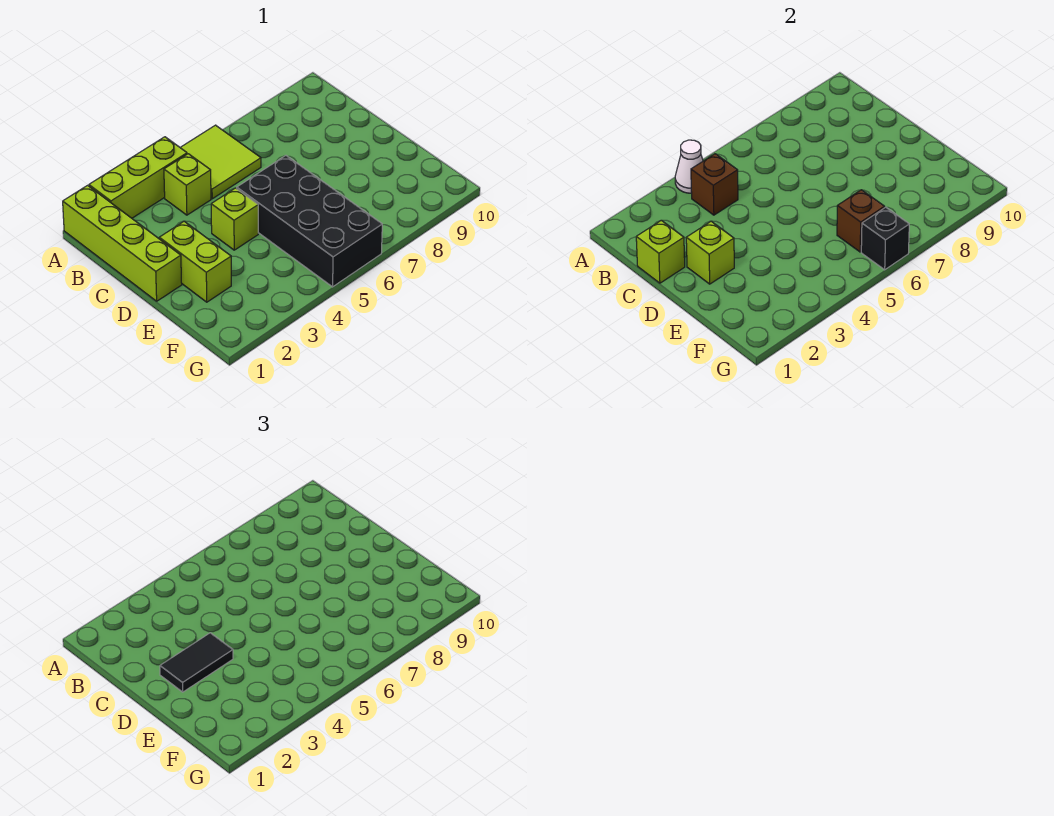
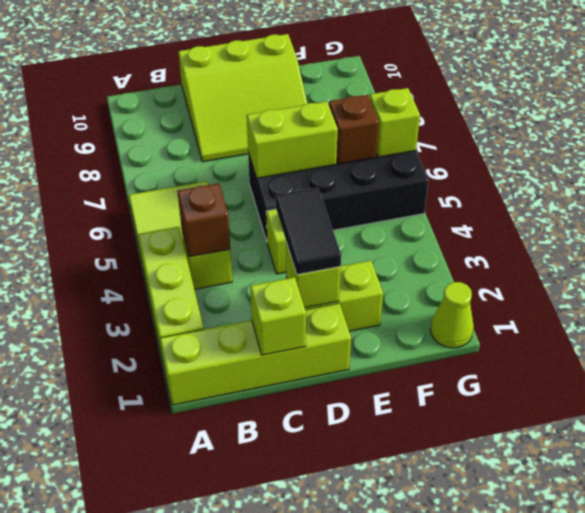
white 1x1 cone [675,140,703,193] -> none
none -> lime 3x3 slope [178,34,307,162]
none -> lime 1x2 brick [247,101,338,178]
none -> lime 1x1 cone [430,282,474,348]
black 1x1 brick [861,207,909,270] -> lime 1x1 brick [370,88,420,157]

